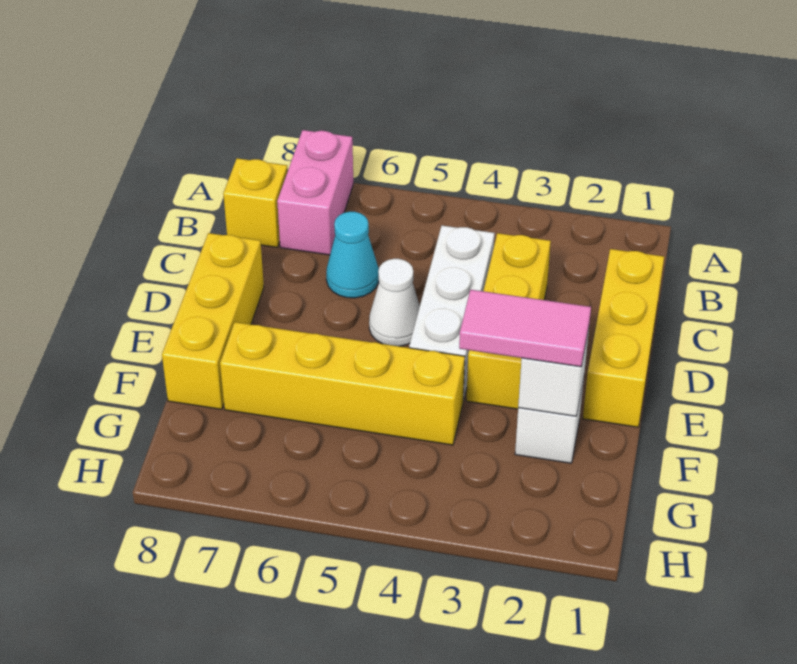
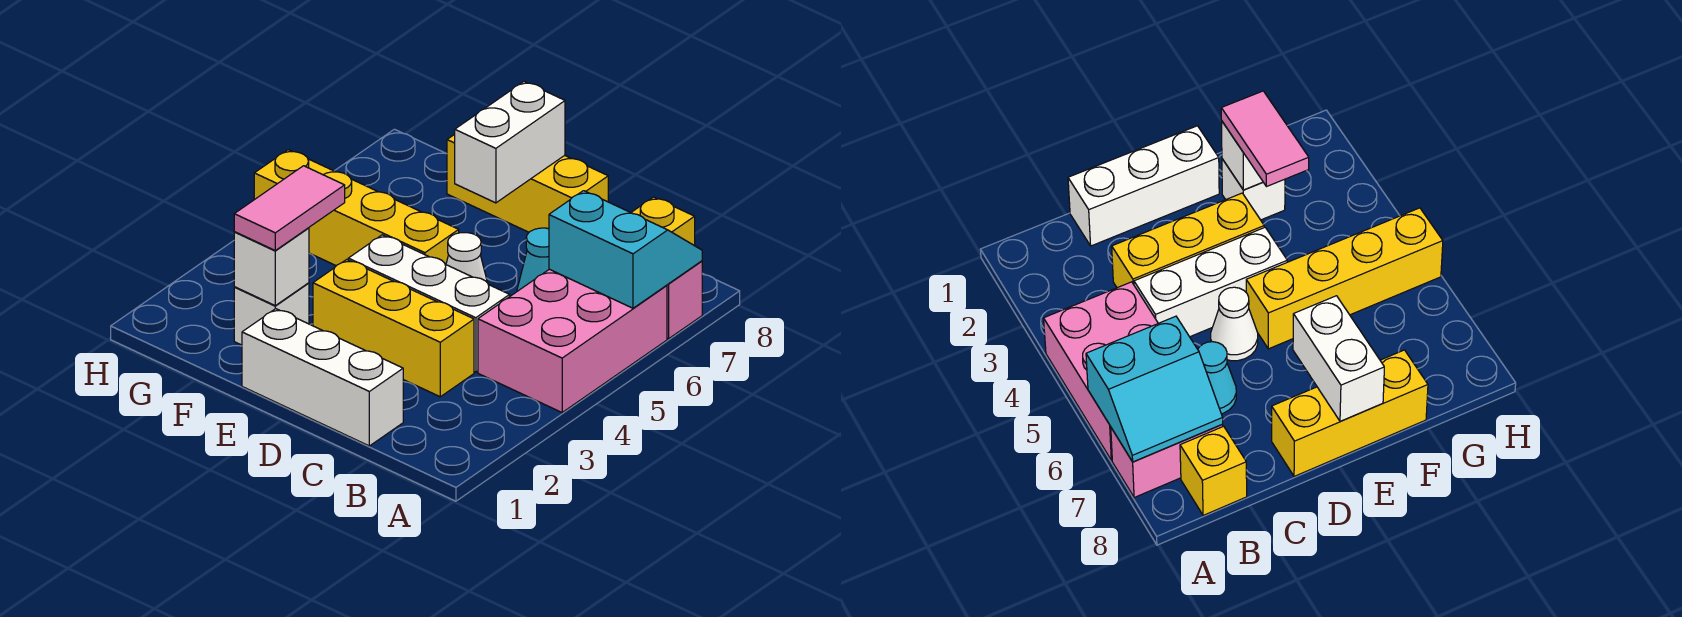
none -> pink 2x3 brick [478,269,667,412]
none -> cyan 2x2 slope [549,191,702,308]
yellow 1x3 brick [583,249,664,427] -> white 1x3 brick [242,309,403,446]
none -> white 1x2 brick [455,81,565,203]
yellow 1x4 brick [220,322,465,445] -> yellow 1x4 brick turned to [254,150,459,266]

